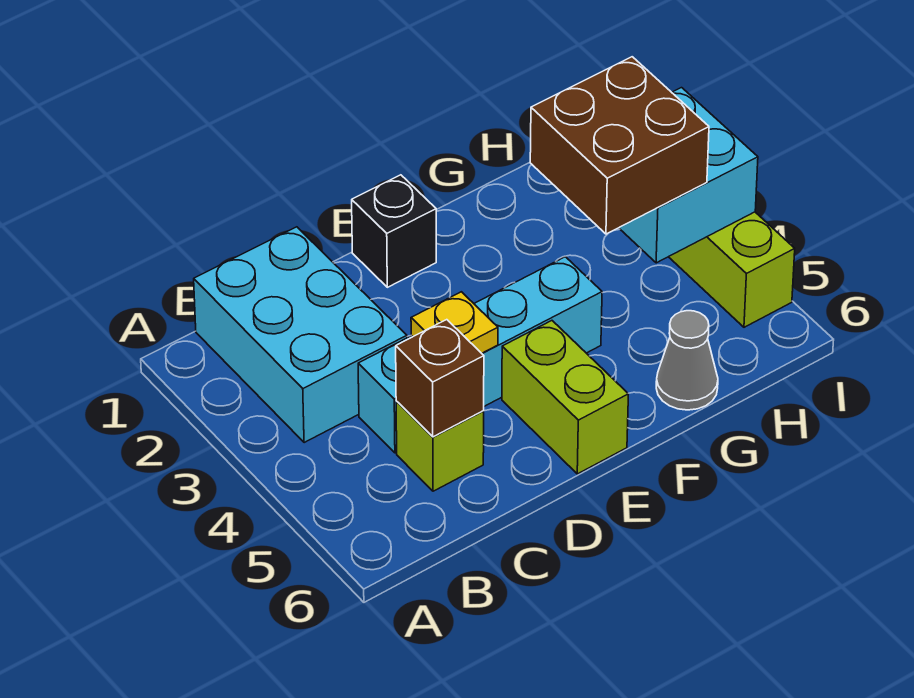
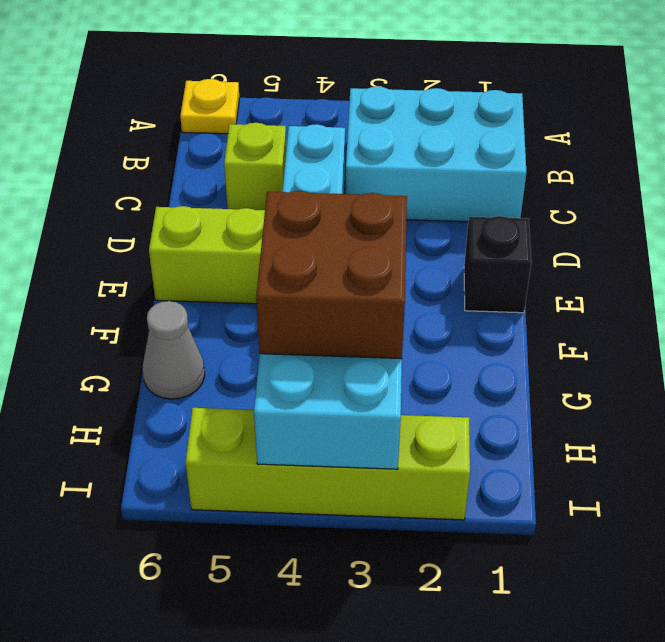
brown 1x1 brick [396,320,484,437] -> none
yellow 1x1 plate [411,292,498,353] -> yellow 1x1 plate moved to [180,79,239,134]

